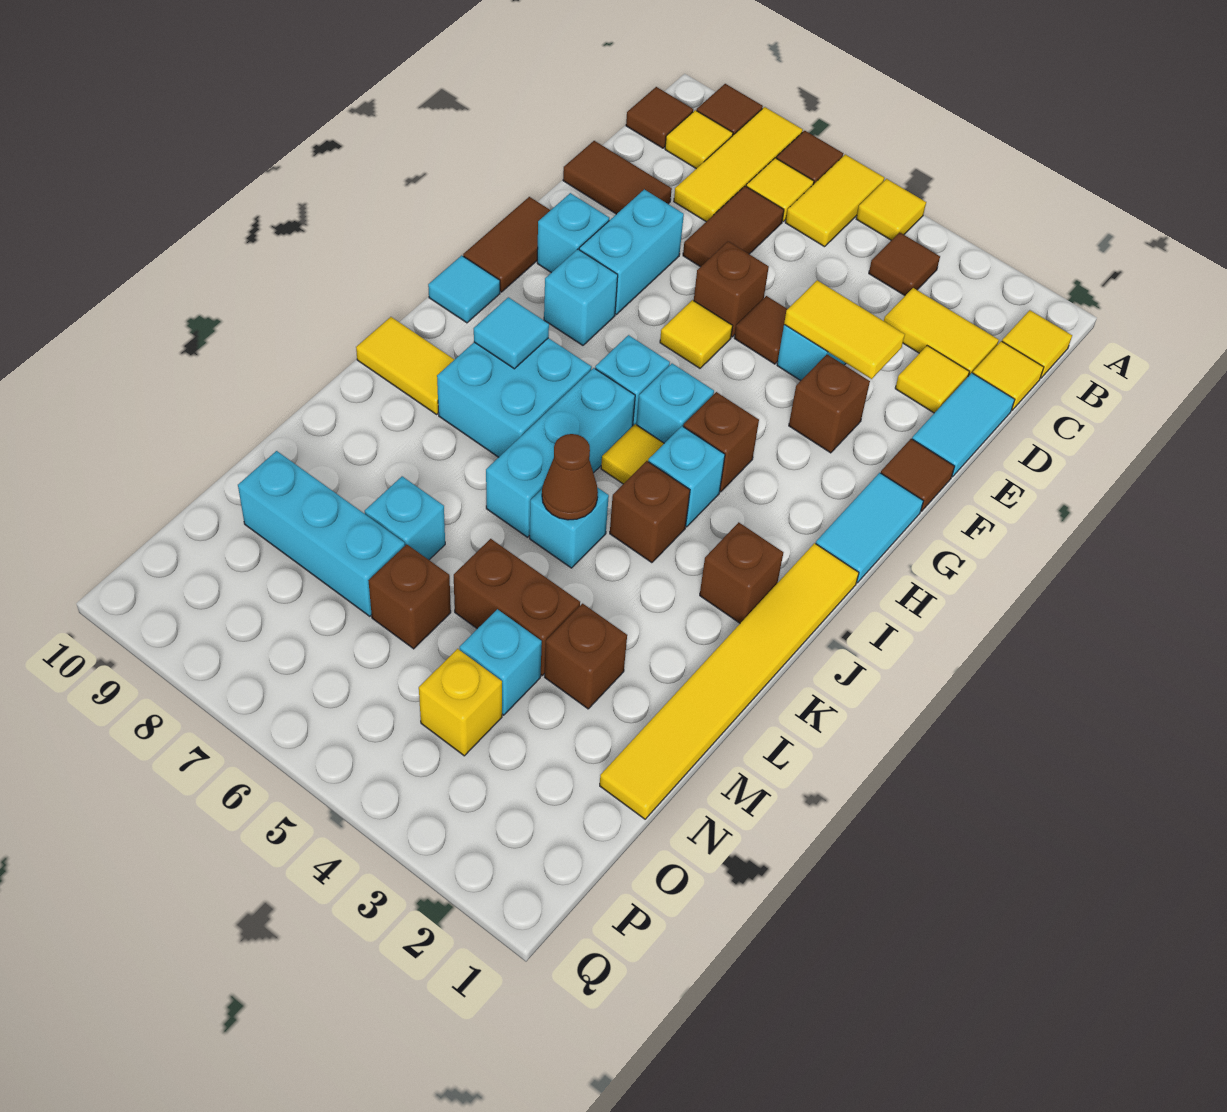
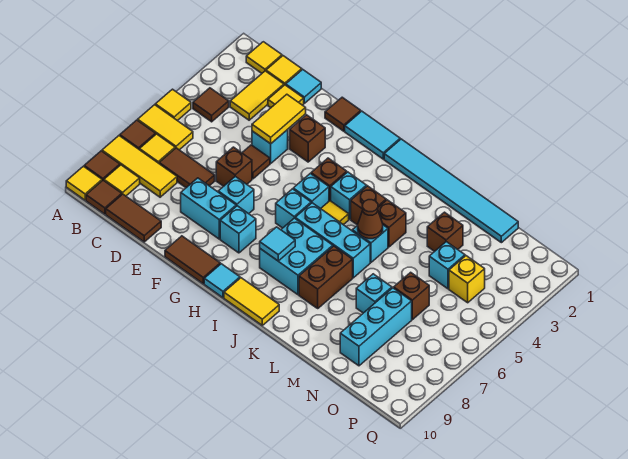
cyan 1x2 tile [912,373,1015,477] -> cyan 1x1 tile [286,69,321,103]
brown 1x2 tile [563,141,672,214] -> brown 1x2 tile turned to [106,194,161,242]
yellow 1x1 tile [660,300,733,368] -> yellow 1x1 tile moved to [66,166,102,200]
cyan 1x1 brick [537,193,609,273] -> cyan 1x1 brick moved to [218,176,254,214]
yellow 1x6 tile [600,543,859,819] -> cyan 1x6 tile [384,139,518,243]
brown 1x1 brick [700,522,783,623] -> brown 1x1 brick moved to [378,200,406,247]
yellow 1x2 tile [356,317,454,414] -> yellow 1x2 tile turned to [224,278,279,325]
brown 1x2 brick [454,539,580,675] -> brown 1x2 brick moved to [299,246,353,308]

